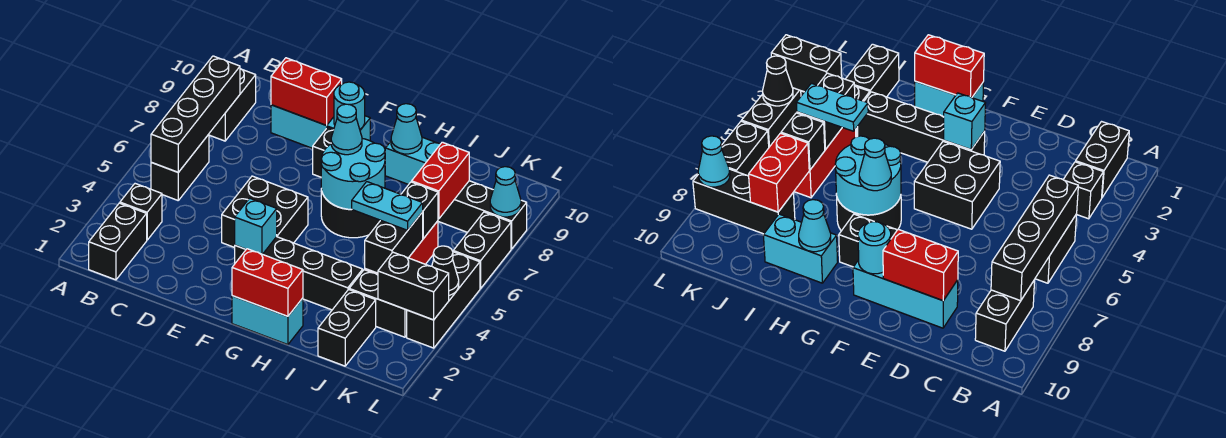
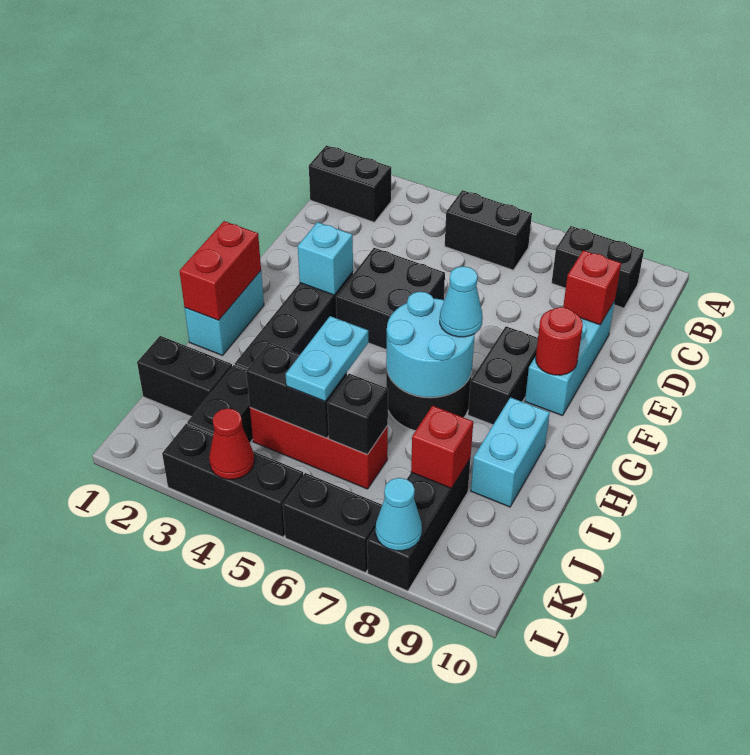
black 1x1 brick [120,184,162,240] -> none
black 1x4 brick [151,56,240,172] -> none
red 1x2 brick [271,58,342,125] -> red 1x1 brick [563,250,621,325]
cyan 1x1 round brick [334,82,365,129] -> red 1x1 round brick [536,307,583,375]
cyan 1x1 cone [391,104,422,154] -> none
red 1x2 brick [412,142,469,219] -> red 1x1 brick [411,406,473,488]
black 1x2 brick [378,252,449,320] -> none
black 1x1 cone [432,246,459,295] -> red 1x1 cone [209,408,254,479]

